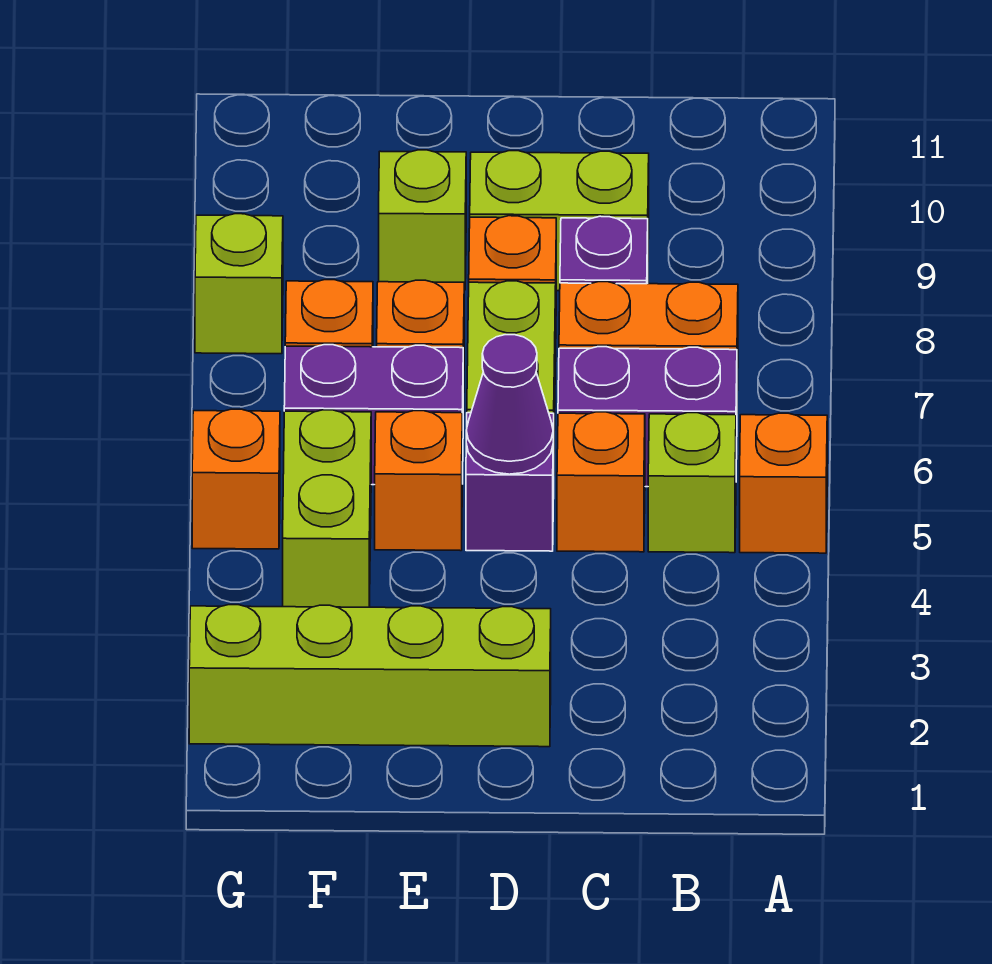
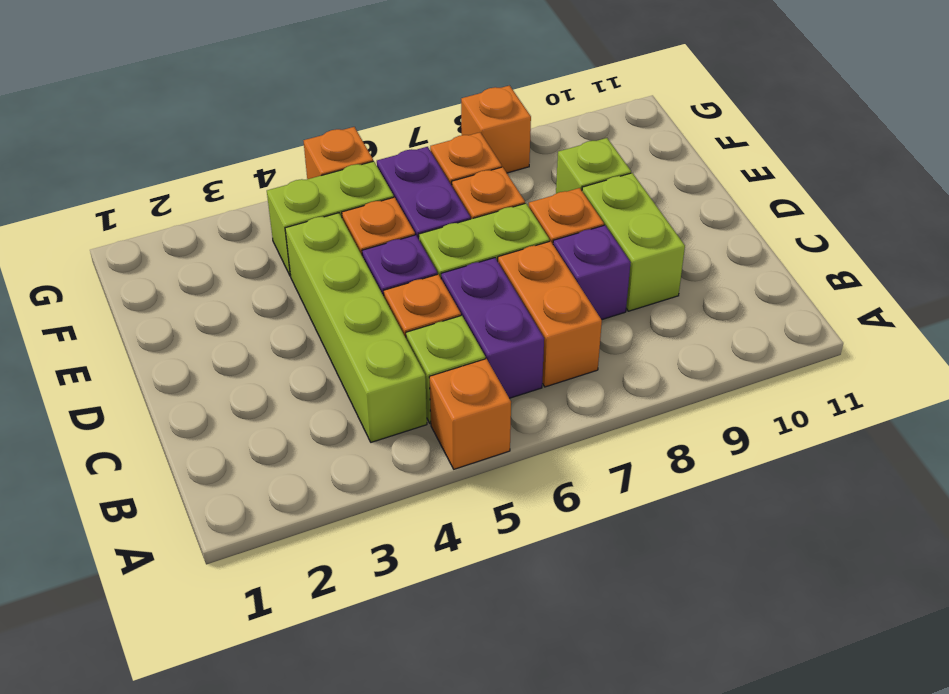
lime 1x4 brick [189,605,551,747] -> lime 1x4 brick moved to [285,213,427,442]
purple 1x1 cone [466,335,553,474] -> none
lime 1x1 brick [195,214,283,354] -> orange 1x1 brick [461,86,531,173]

